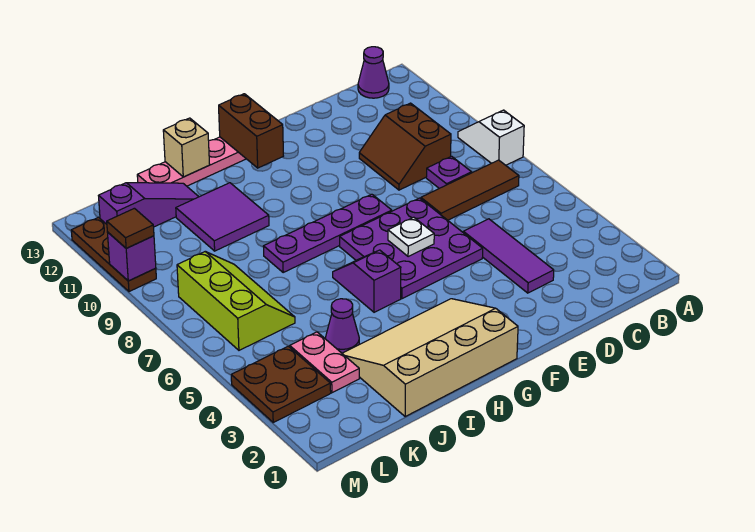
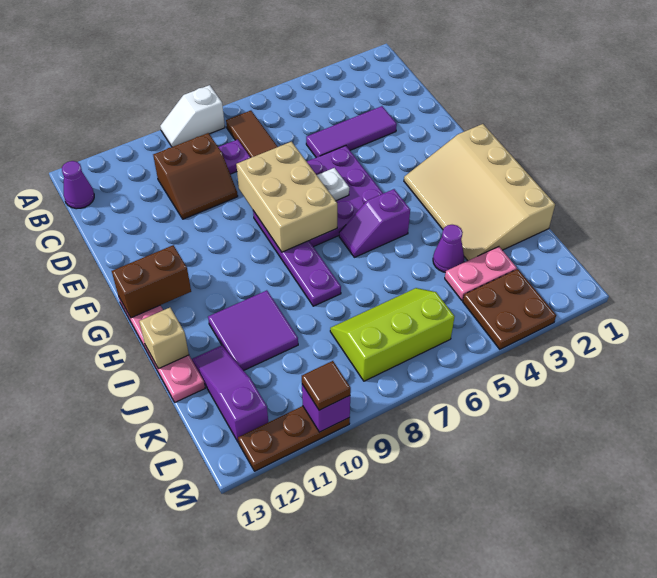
none -> tan 2x3 brick [236,142,337,252]

